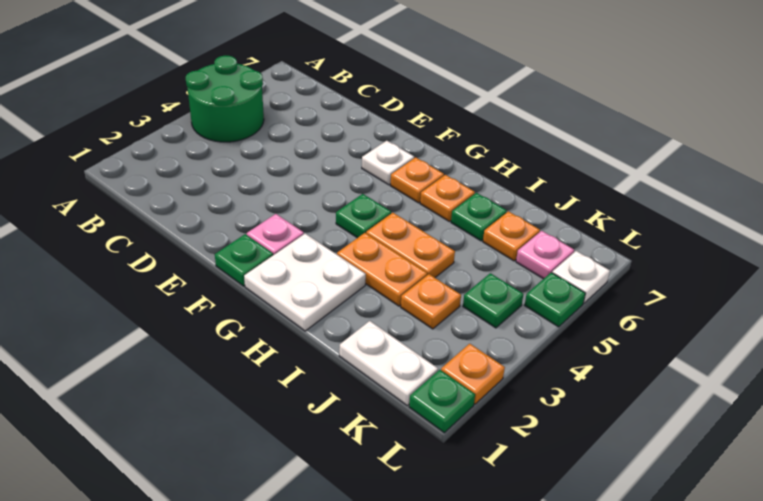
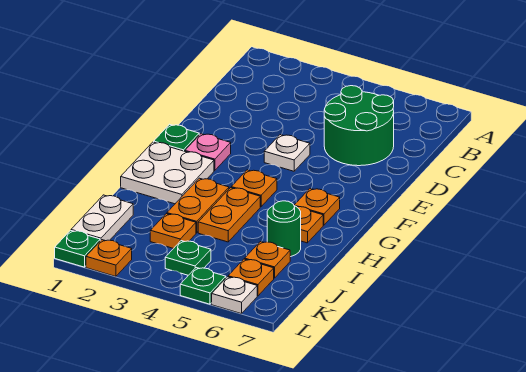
green 2x2 round brick [186,55,264,142] -> green 2x2 round brick moved to [324,86,394,166]
white 1x1 plate [362,141,414,185] -> white 1x1 plate moved to [264,135,310,171]
green 1x1 plate [336,194,391,238] -> orange 1x1 plate [231,170,277,207]
green 1x1 plate [451,193,507,241] -> green 1x1 round brick [267,201,301,257]
pink 1x1 plate [516,231,574,279] -> orange 1x1 plate [228,259,274,296]

